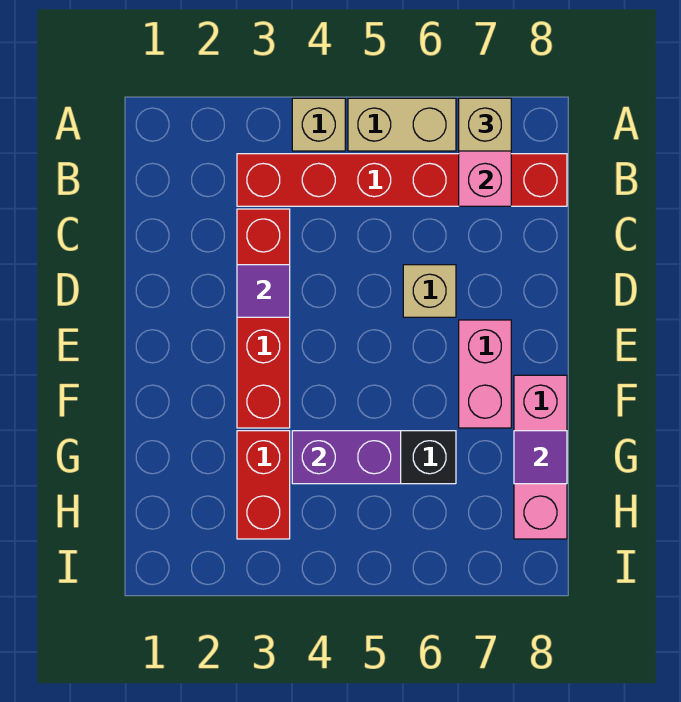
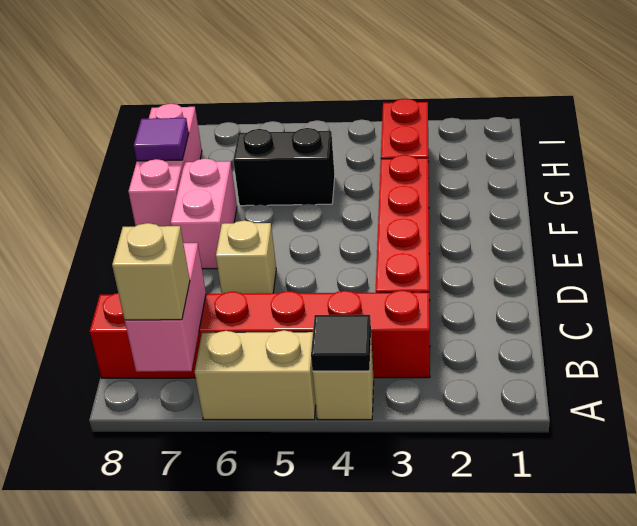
none -> black 1x1 tile [311,315,371,371]
purple 1x1 tile [237,265,290,317] -> none
purple 1x2 brick [292,431,401,484] -> none

